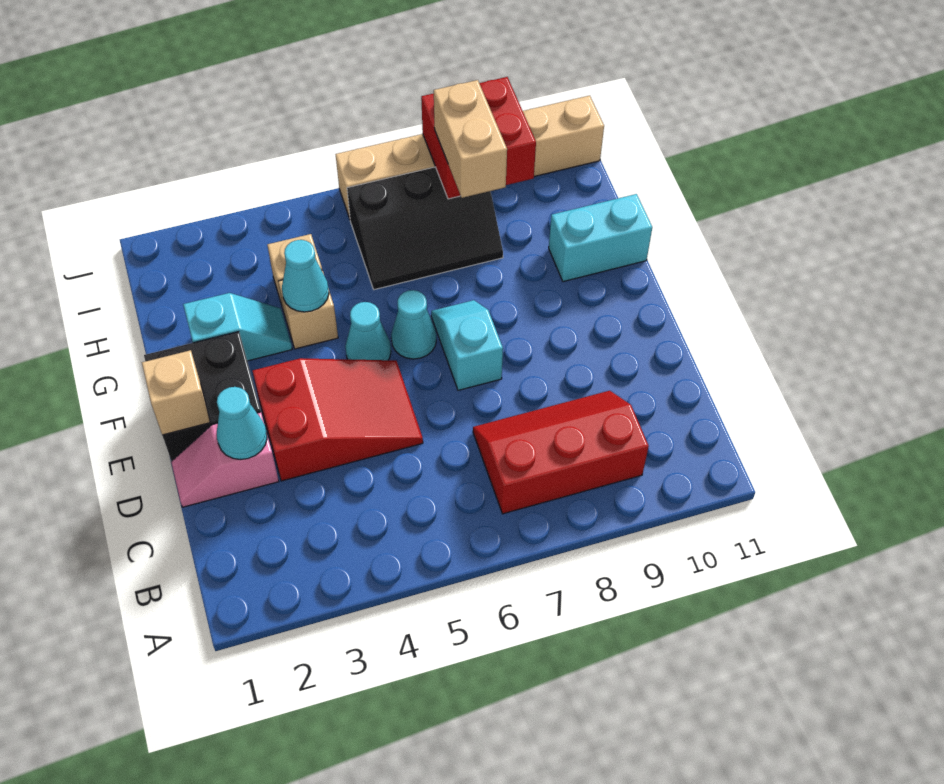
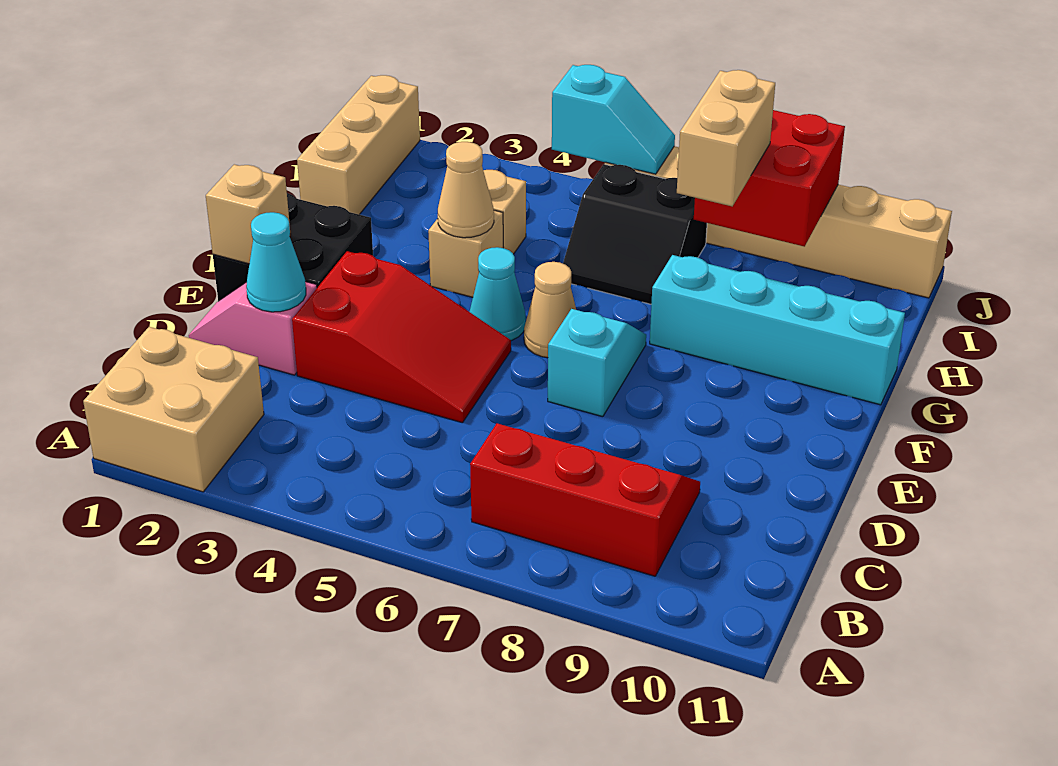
none -> tan 2x2 brick [83,327,264,492]
cyan 1x1 cone [391,290,436,359] -> tan 1x1 cone [524,262,576,358]
cyan 1x2 slope [183,293,292,361] -> cyan 1x2 slope moved to [552,65,675,174]
cyan 1x1 cone [282,240,329,312] -> tan 1x1 cone [438,142,494,238]
cyan 1x2 brick [549,194,652,282] -> cyan 1x4 brick [650,255,905,405]
none -> tan 1x3 brick [297,75,420,215]
black 2x3 slope [347,167,503,290] -> black 2x2 slope [563,164,707,304]

